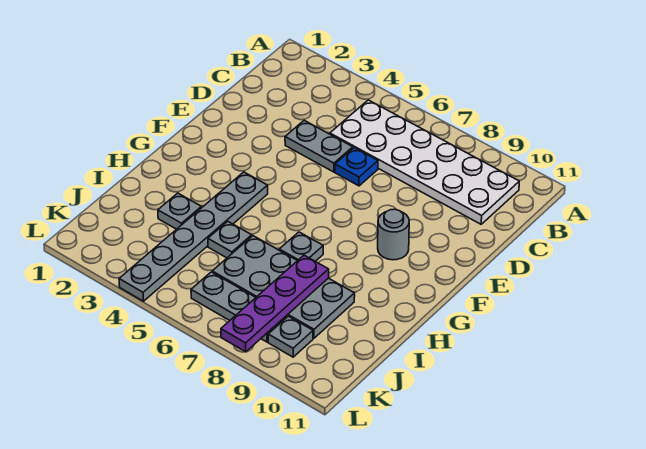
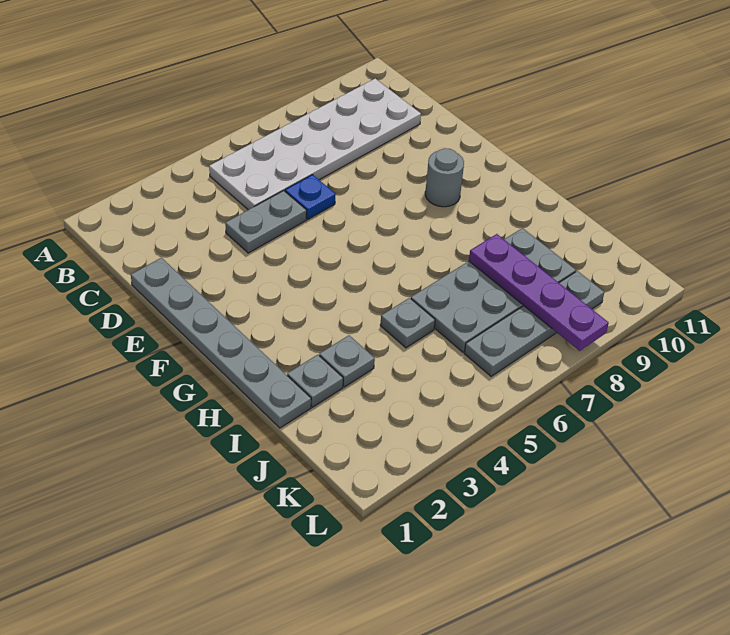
grey 1x6 plate [119,172,268,301] -> grey 1x6 plate moved to [131,258,311,428]
grey 1x1 plate [279,232,323,261] -> grey 1x1 plate moved to [287,355,343,407]

